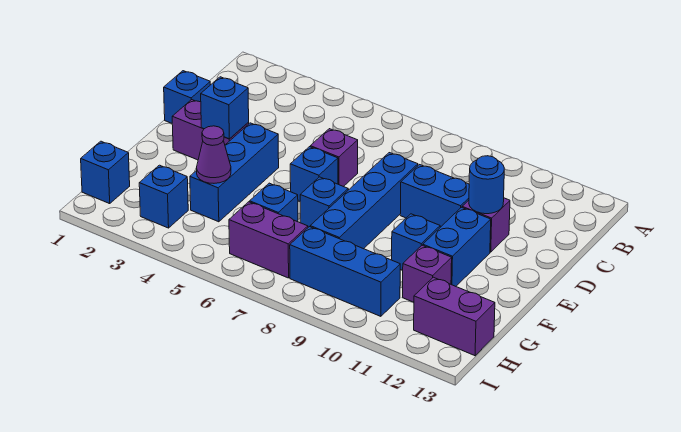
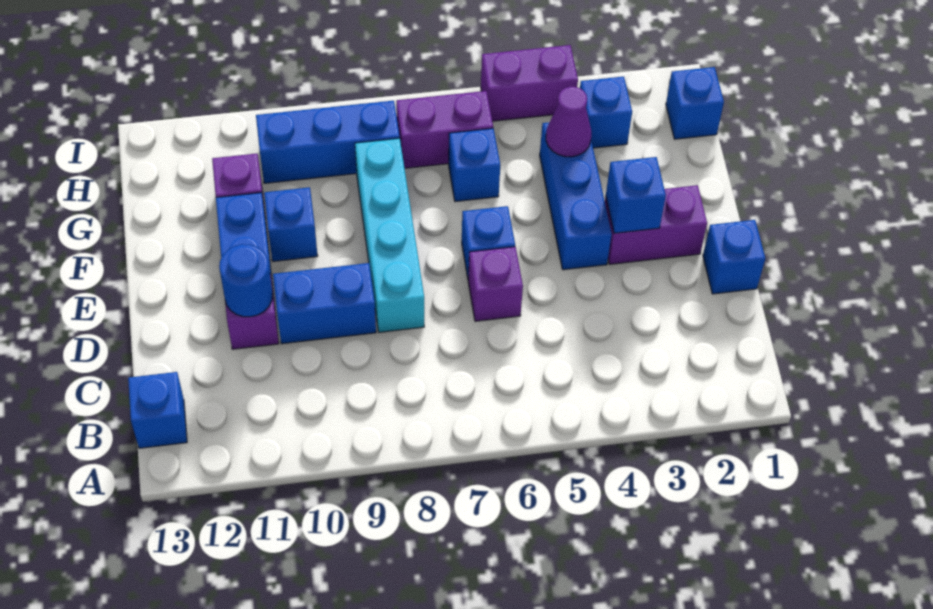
blue 1x4 brick [310,153,418,249] -> cyan 1x4 brick [355,138,424,332]
blue 1x1 brick [300,177,348,227] -> blue 1x1 brick moved to [128,372,187,448]
purple 1x2 brick [414,277,495,356] -> purple 1x2 brick moved to [481,45,578,121]

